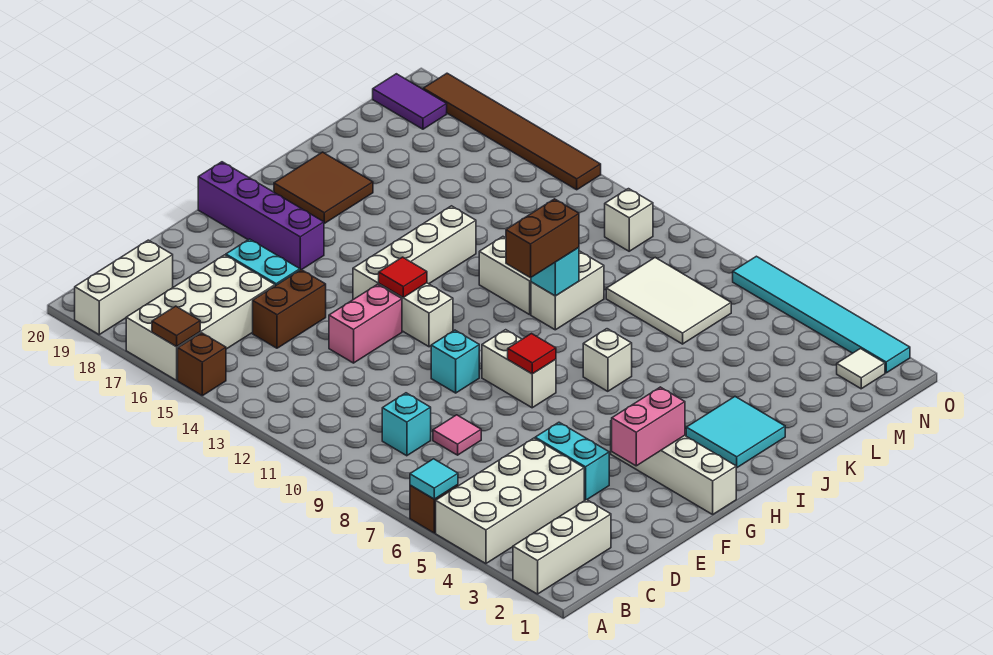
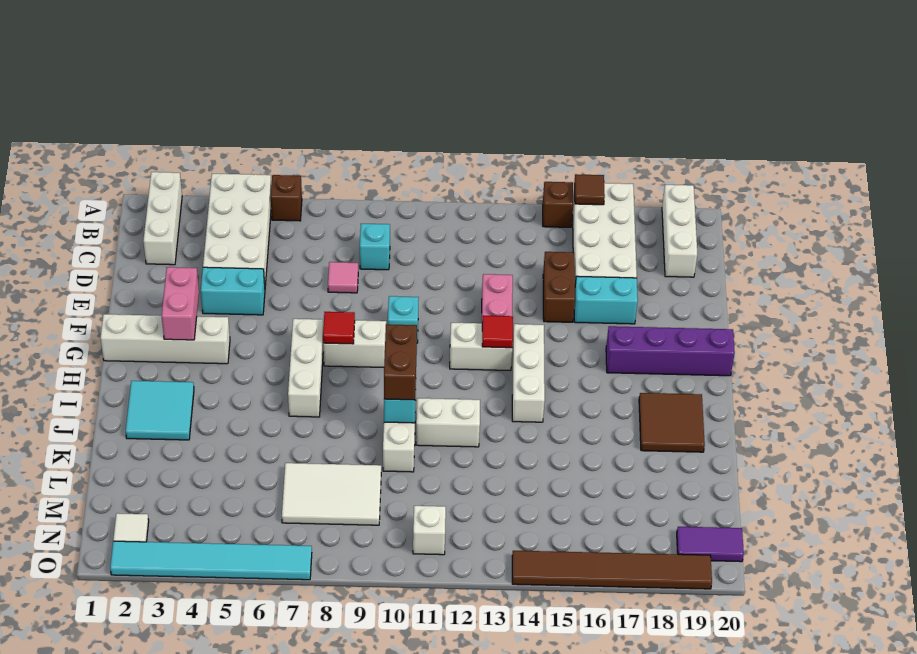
cyan 1x1 tile [410,459,458,499] -> none
white 1x4 brick [353,206,476,300] -> white 1x3 brick [512,324,545,422]
white 1x1 brick [583,329,632,391] -> white 1x3 brick [288,319,323,417]

